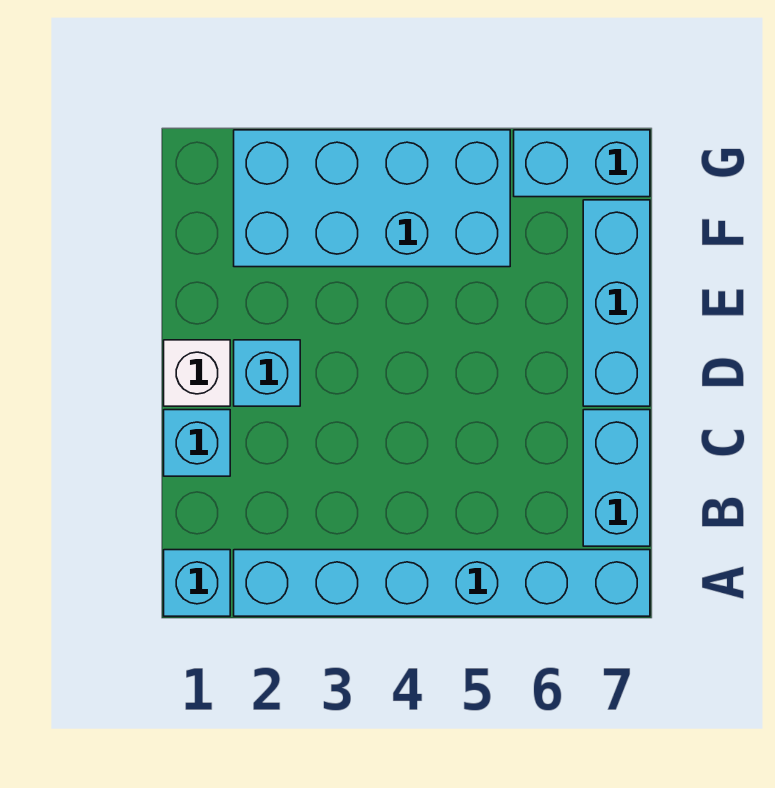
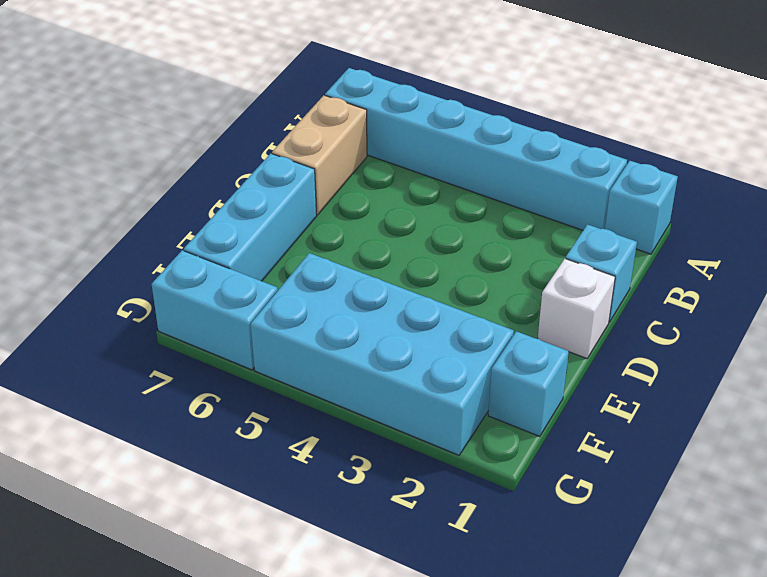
cyan 1x2 brick [583,410,650,546] -> tan 1x2 brick [272,95,367,215]
cyan 1x1 brick [234,340,300,406] -> cyan 1x1 brick moved to [488,331,569,436]

